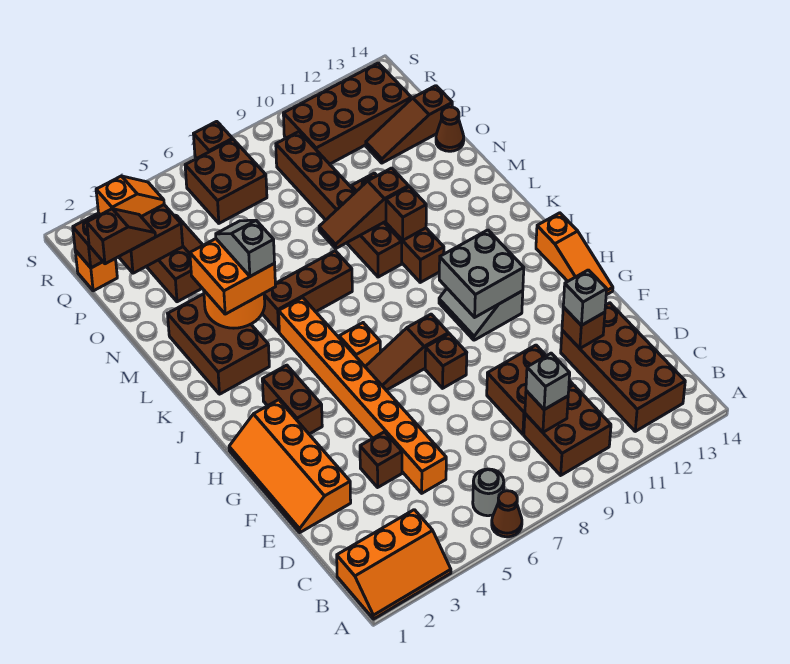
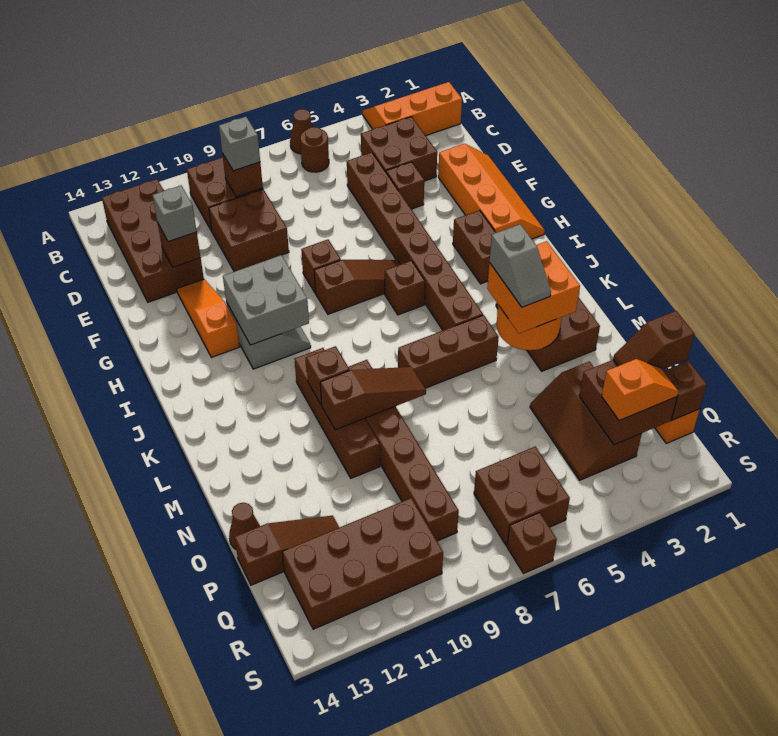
grey 1x1 round brick [473,469,504,516] -> brown 1x1 round brick [300,127,329,172]
none -> brown 2x2 brick [361,117,437,181]
orange 1x8 brick [279,298,446,493] -> brown 1x8 brick [347,152,483,330]
orange 1x3 slope [536,213,613,295] -> orange 1x3 slope moved to [177,279,239,357]
orange 1x1 brick [339,323,380,366] -> brown 1x1 brick [385,261,425,315]
orange 1x2 slope [96,176,164,216] -> orange 1x2 slope turned to [602,359,679,421]

